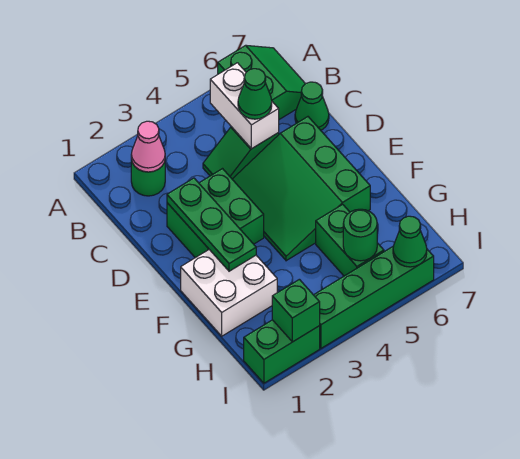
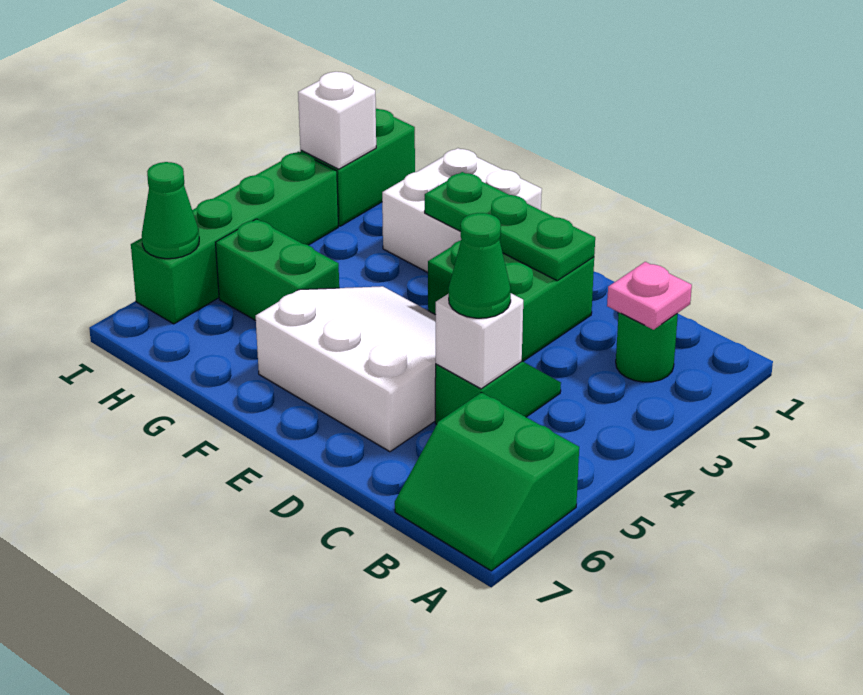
pink 1x1 cone [131,121,165,172] -> pink 1x1 plate [607,262,692,330]
white 1x2 brick [210,63,279,149] -> white 1x1 brick [436,293,523,389]
green 1x1 cone [295,82,329,130] -> none
green 3x3 slope [232,117,370,261] -> white 3x3 slope [256,286,436,452]
green 1x1 round brick [343,209,377,261] -> none
green 1x1 brick [272,279,320,342] -> white 1x1 brick [298,72,376,169]

